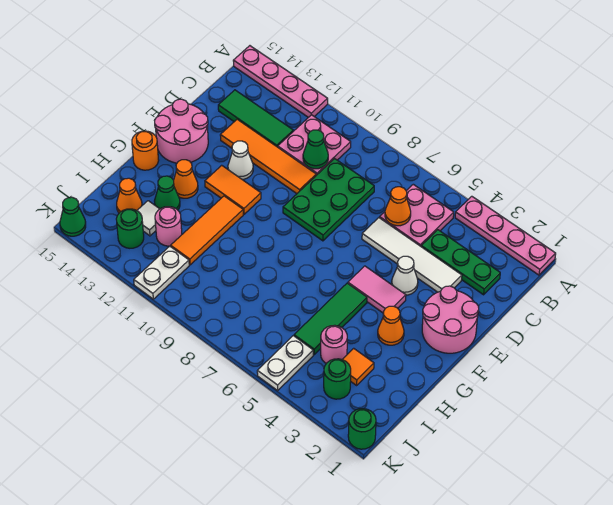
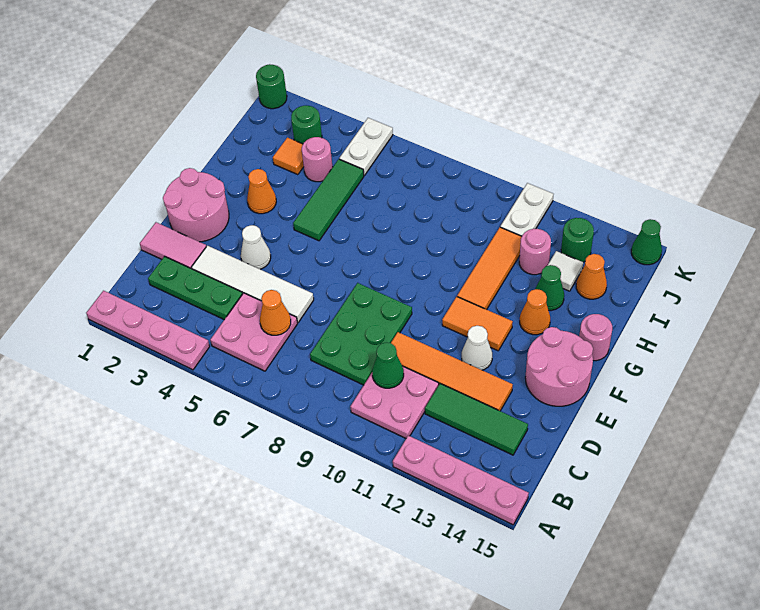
pink 1x2 tile [348,266,406,313] -> pink 1x2 tile moved to [140,222,206,269]
orange 1x1 round brick [132,131,159,170] -> pink 1x1 round brick [579,314,612,361]

